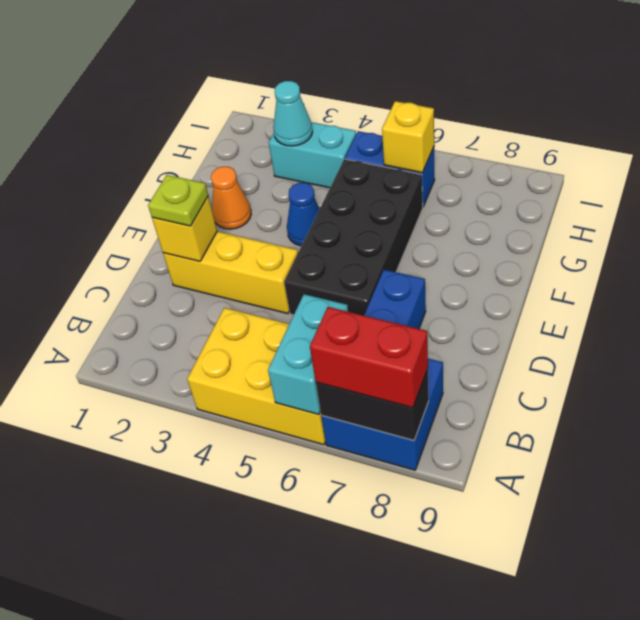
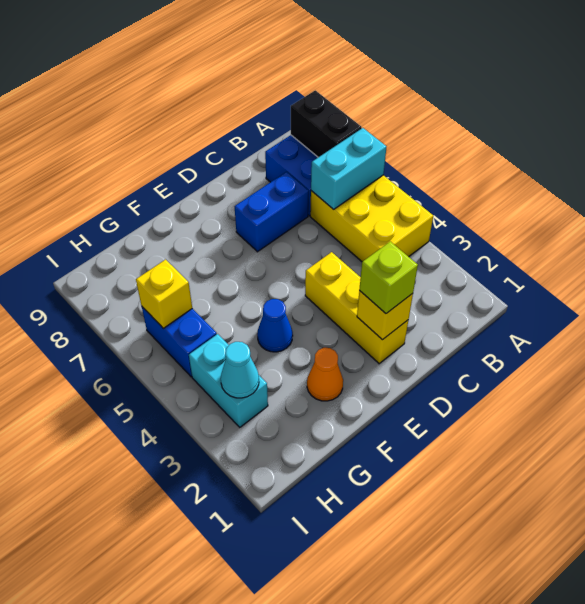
red 1x2 brick [310,307,428,408] -> none
lime 1x1 plate [148,175,208,226] -> lime 1x1 brick [359,242,418,314]
black 2x4 brick [284,159,423,315] -> none

